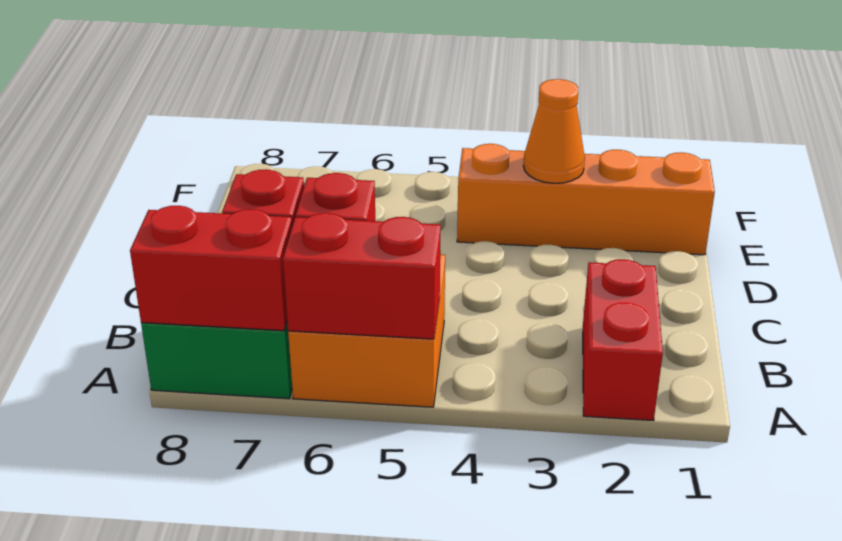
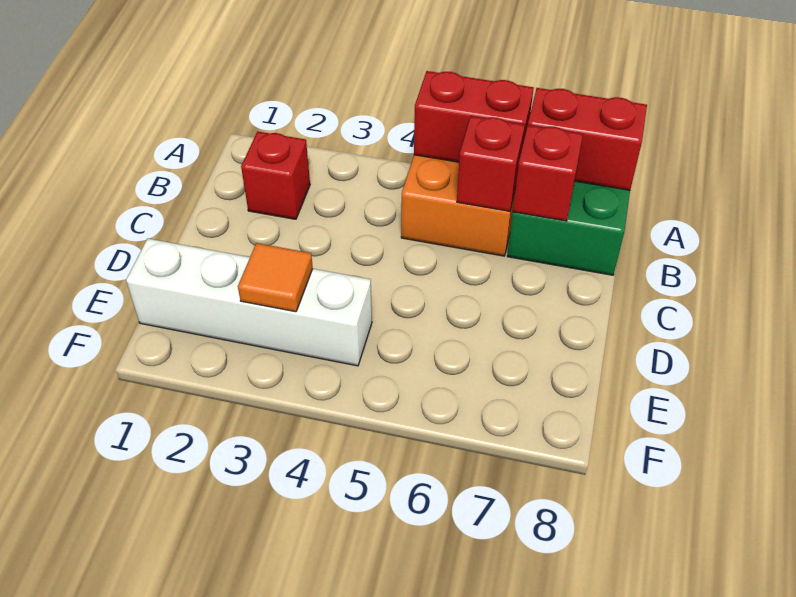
red 1x2 brick [583,259,663,421] -> red 1x1 brick [241,131,310,219]
orange 1x4 brick [457,144,715,255] -> white 1x4 brick [126,239,372,366]
orange 1x1 cone [523,79,585,183] -> orange 1x1 tile [238,243,313,312]

